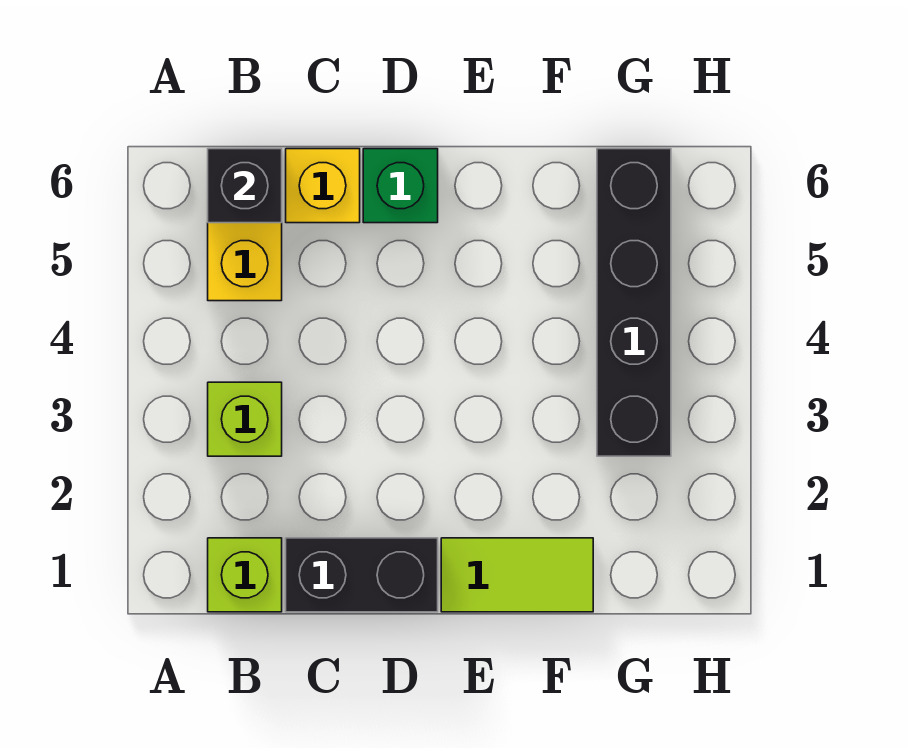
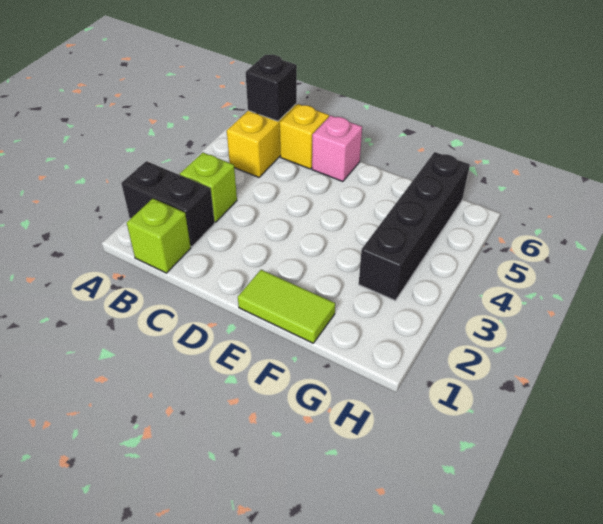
black 1x2 brick [286,538,438,612] -> black 1x2 brick moved to [121,161,215,247]
green 1x1 brick [363,149,438,223] -> pink 1x1 brick [312,115,362,182]

